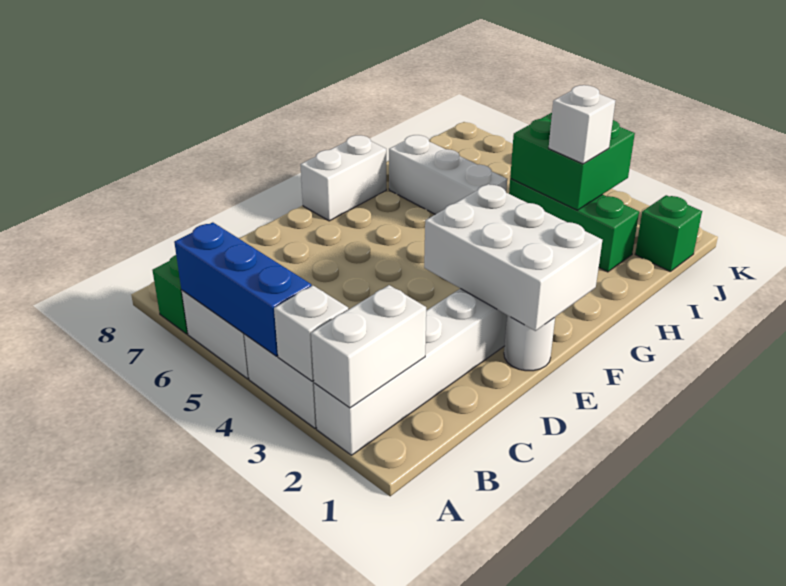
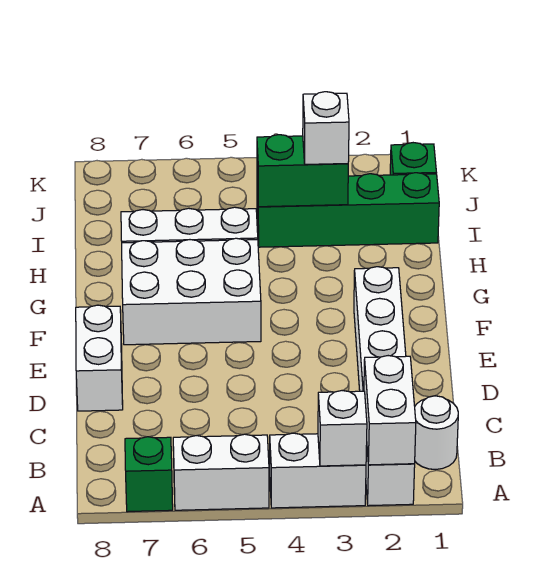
blue 1x3 brick [174,222,311,356] -> none
white 1x1 round brick [504,315,555,371] -> white 1x1 round brick moved to [415,396,458,470]
white 2x3 brick [424,184,602,331] -> white 2x3 brick moved to [122,238,261,345]
white 1x2 brick [300,135,386,221] -> white 1x2 brick moved to [76,305,123,411]
green 1x3 brick [509,179,639,272] -> green 1x4 brick [257,173,439,247]
green 2x2 brick [510,113,635,210] -> green 1x2 brick [257,135,348,207]

